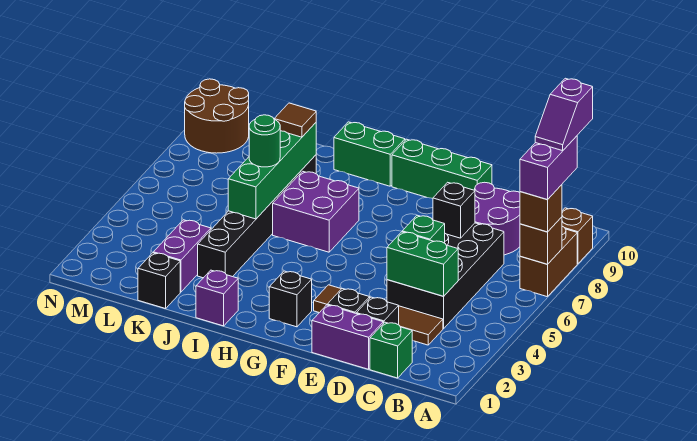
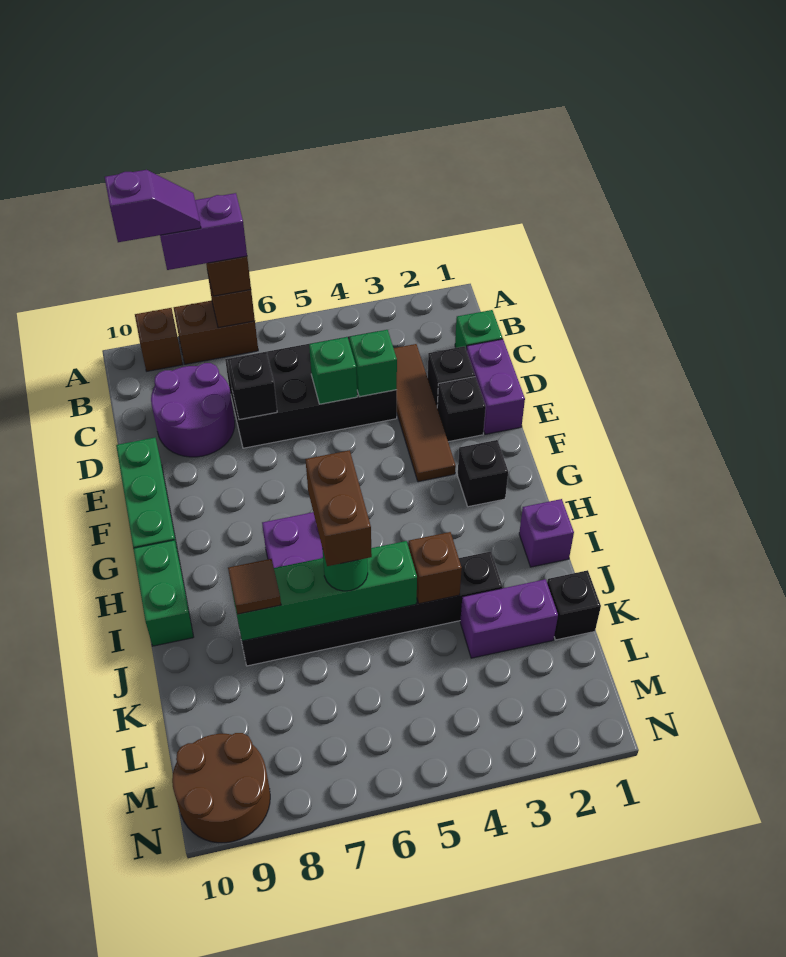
green 1x2 brick [387,232,458,296] -> green 1x1 brick [350,330,397,397]
none -> brown 1x2 brick [305,450,372,566]
none -> brown 1x1 brick [409,532,462,604]

